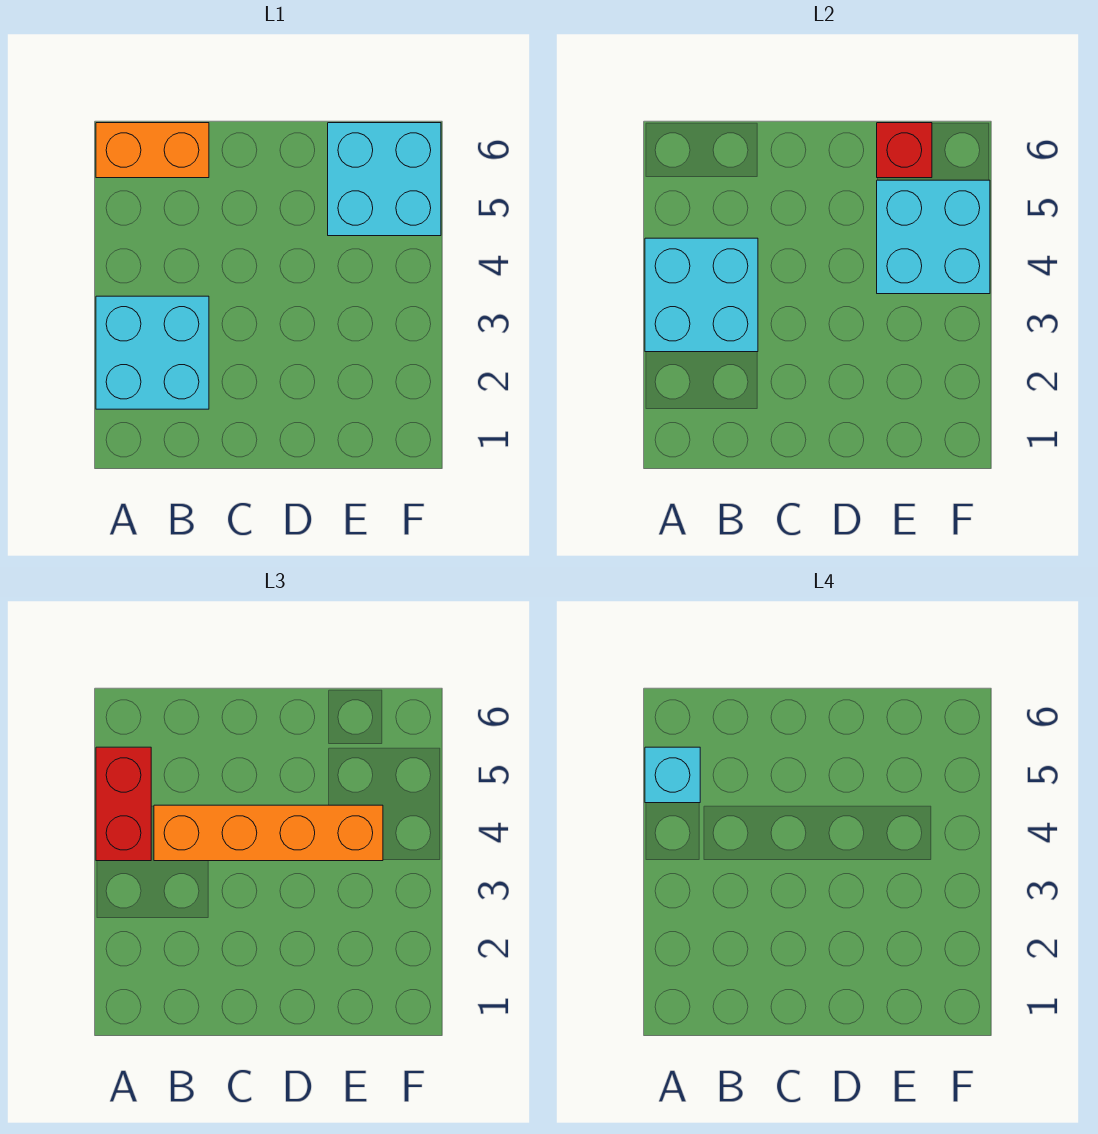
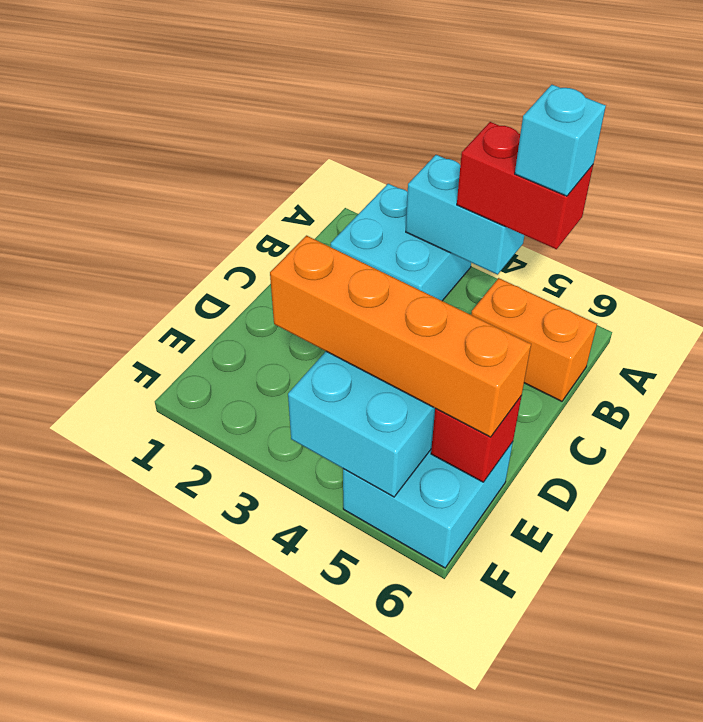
cyan 2x2 brick [645,238,758,352] -> cyan 1x2 brick [406,155,524,275]
orange 1x2 brick [96,123,209,178] -> orange 1x2 brick turned to [471,278,597,401]
orange 1x4 brick [154,805,383,861] -> orange 1x4 brick turned to [270,236,531,437]

